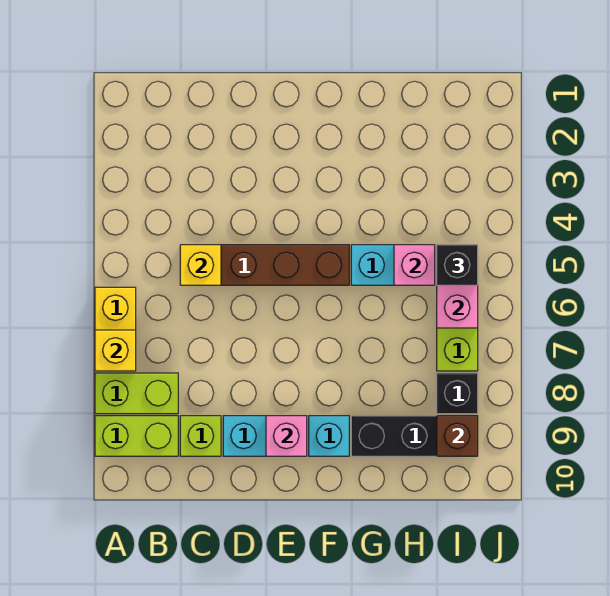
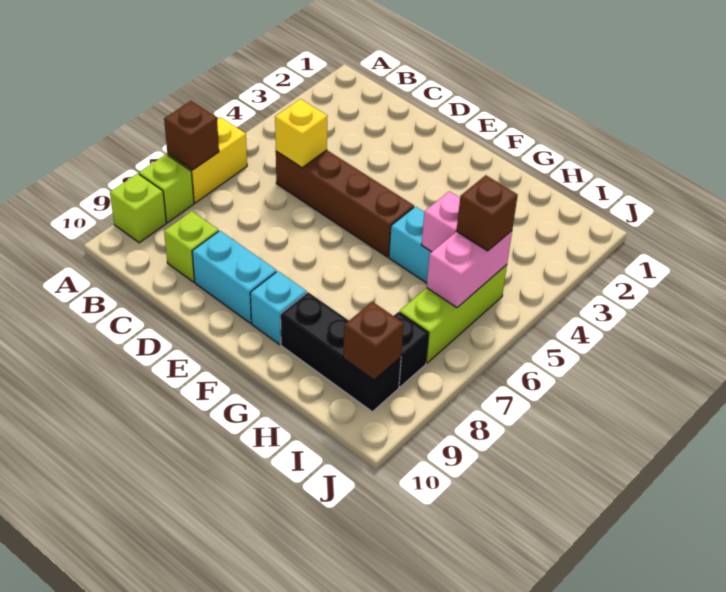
yellow 1x1 brick [95,330,136,371] -> brown 1x1 brick [164,101,219,170]
lime 1x2 brick [95,373,178,414] -> lime 1x1 brick [139,154,194,222]
lime 1x2 brick [95,416,178,456] -> lime 1x1 brick [110,173,166,243]
pink 1x1 brick [266,416,307,456] -> none
black 1x1 brick [437,245,478,285] -> brown 1x1 brick [457,175,518,251]

